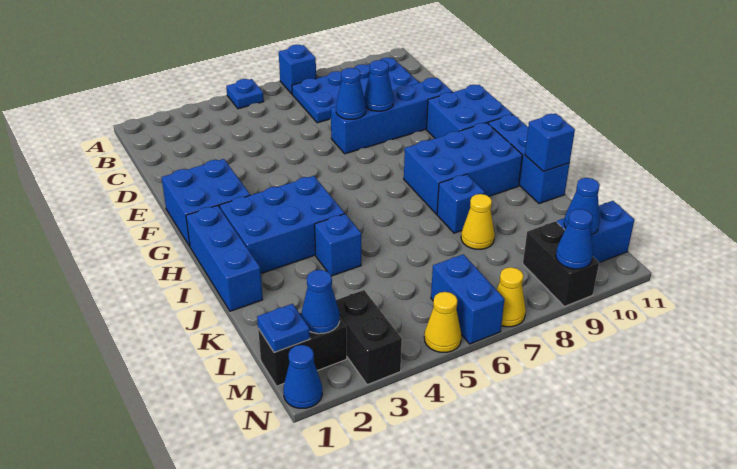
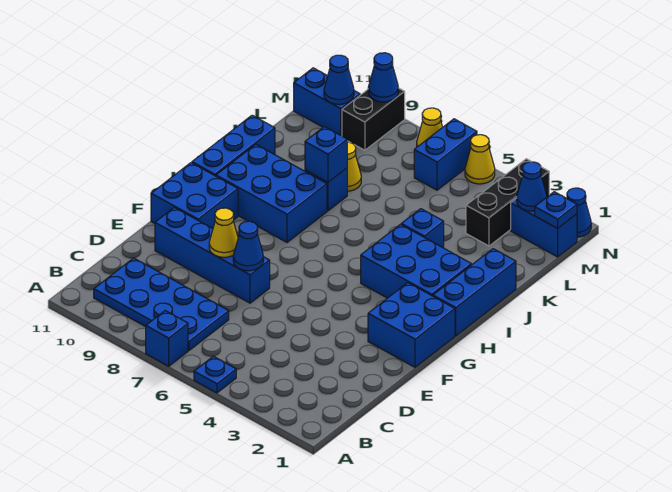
blue 1x1 cone [364,60,394,111] -> yellow 1x1 cone [209,208,238,257]
blue 1x1 brick [525,114,575,172] -> blue 1x1 brick moved to [305,127,347,182]
black 1x2 brick [258,313,347,386] -> blue 1x2 brick [511,198,577,257]
black 1x2 brick [336,290,402,385] -> black 1x3 brick [466,159,549,246]

